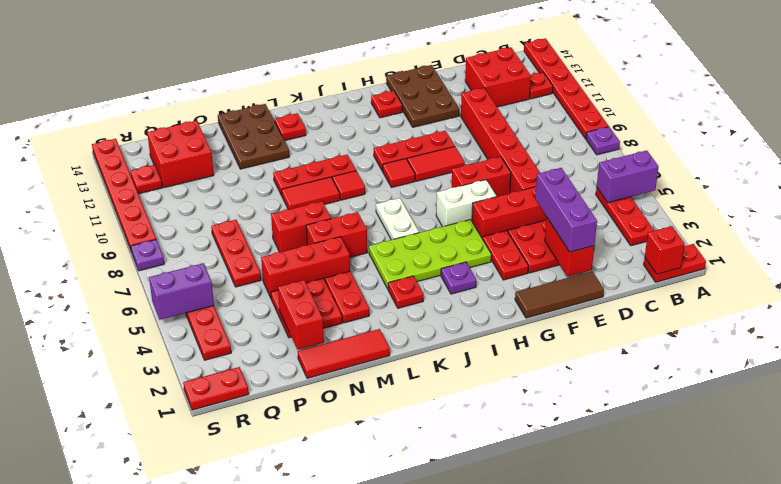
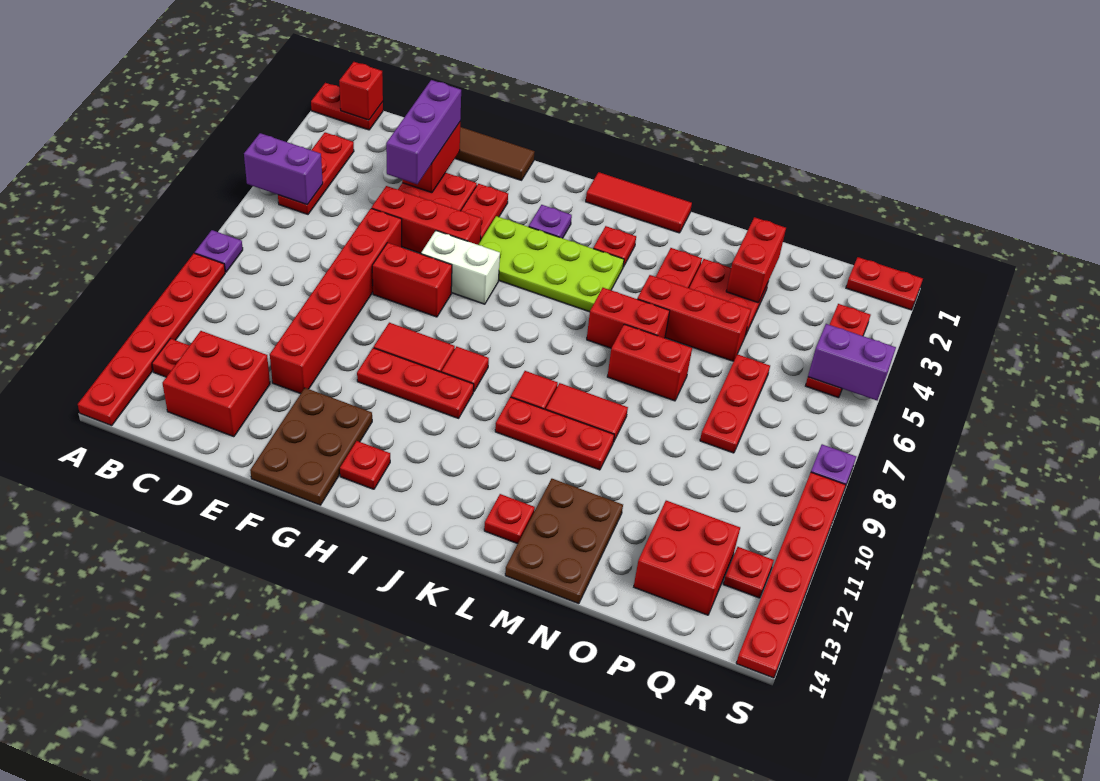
white 1x2 plate [376,198,419,240] -> none
red 1x3 tile [298,329,390,378] -> red 1x3 tile moved to [586,172,692,233]

